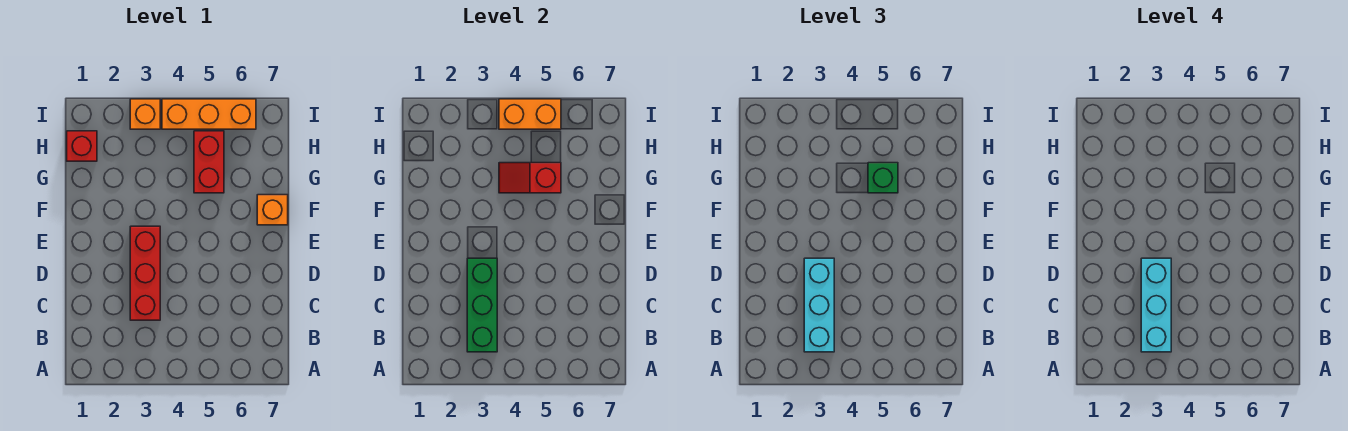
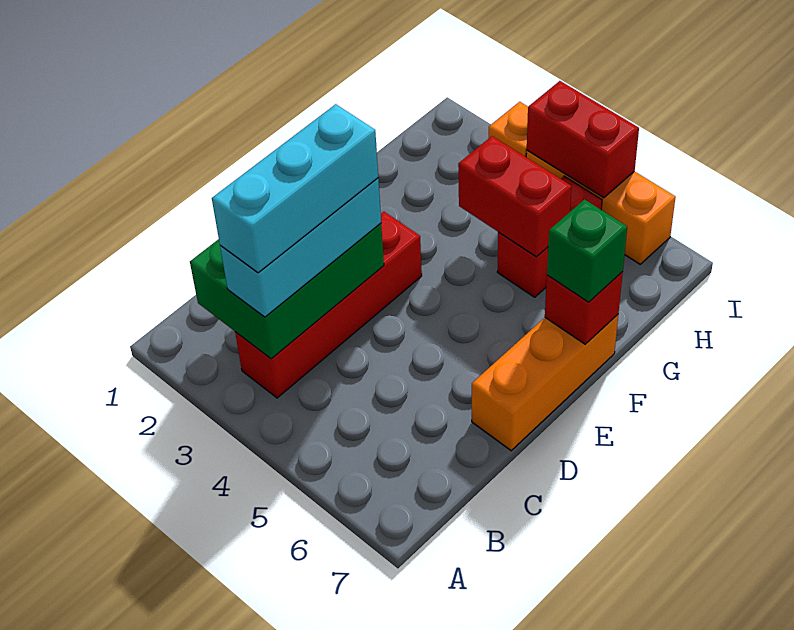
green 1x3 brick [467,258,497,352] -> green 2x3 brick [190,223,384,359]
red 1x3 brick [130,226,160,320] -> red 1x4 brick [235,212,422,398]
orange 1x1 brick [257,195,288,225] -> orange 1x3 brick [472,315,618,451]
red 1x2 slope [499,163,561,193] -> red 1x2 brick [458,136,572,257]
green 1x1 brick [868,163,898,193] -> green 1x1 brick moved to [547,200,627,302]
red 1x1 brick [67,131,97,161] -> red 1x1 brick moved to [545,272,623,344]
orange 1x2 brick [499,99,561,129] -> red 1x2 brick [527,81,639,198]

